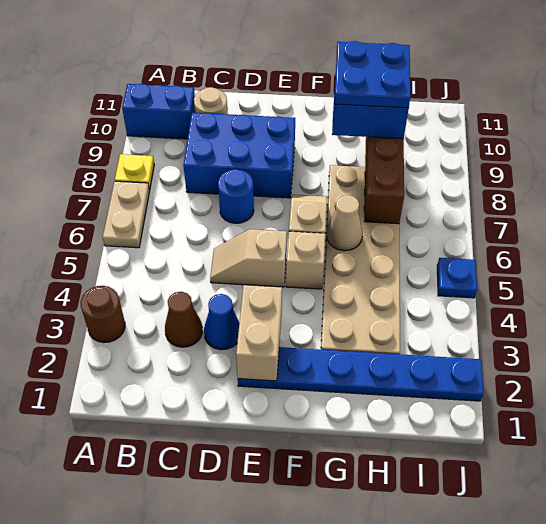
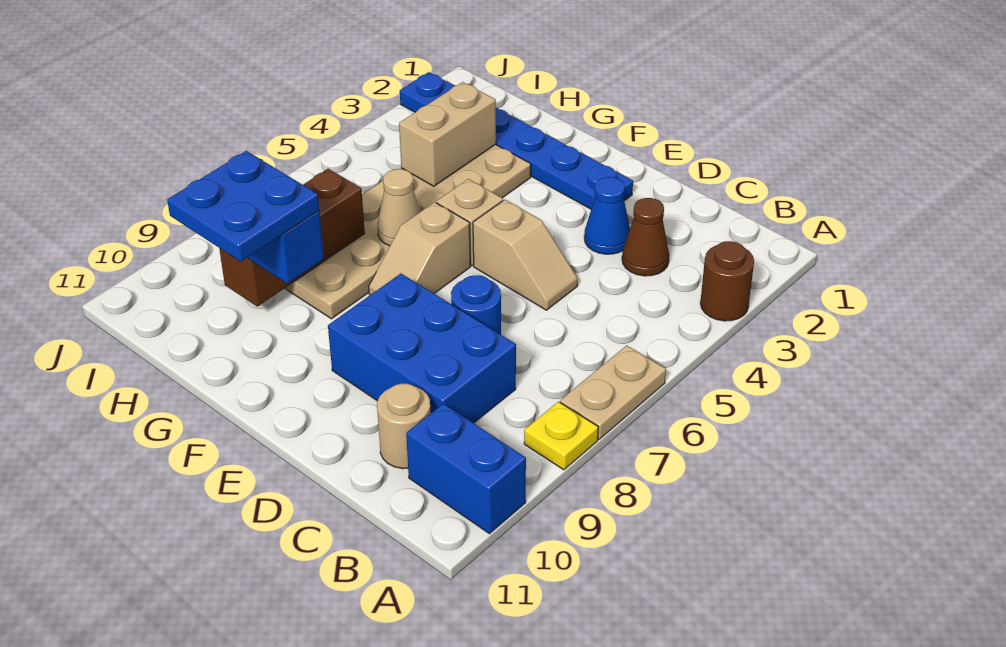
tan 1x2 brick [236,285,282,381] -> tan 1x2 brick moved to [399,82,496,186]
blue 1x1 plate [437,258,477,298] -> none

